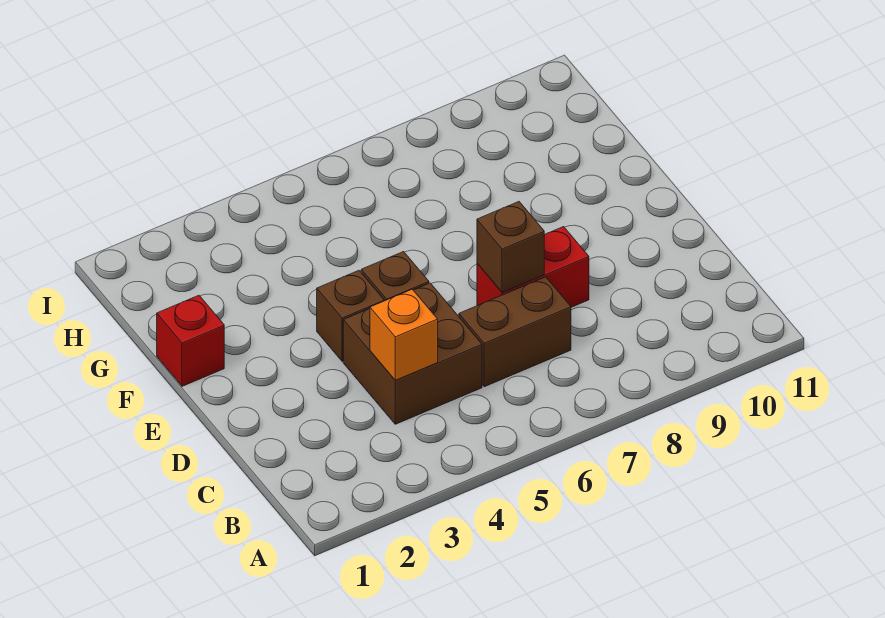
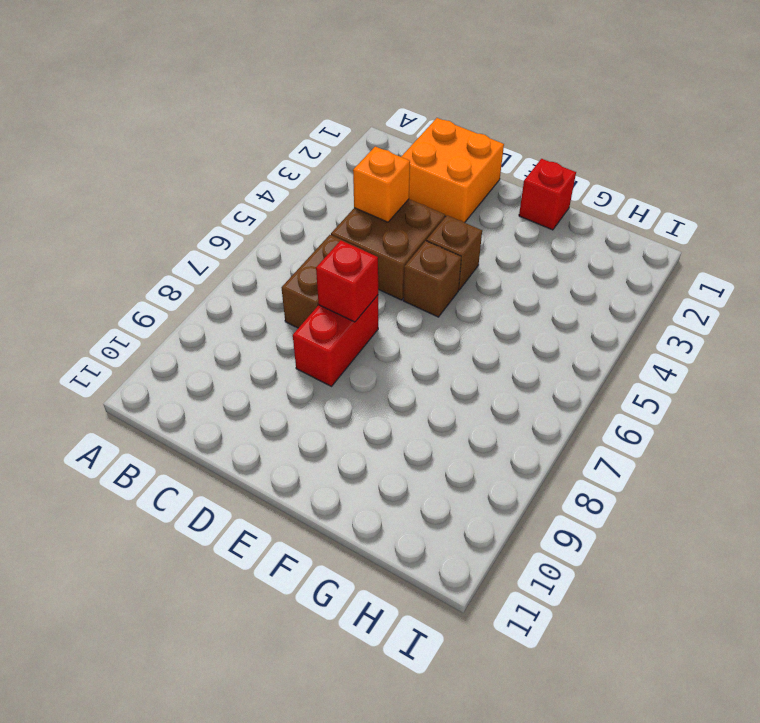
none -> orange 2x2 brick [401,118,504,223]
brown 1x1 brick [477,202,544,293] -> red 1x1 brick [316,240,378,322]

